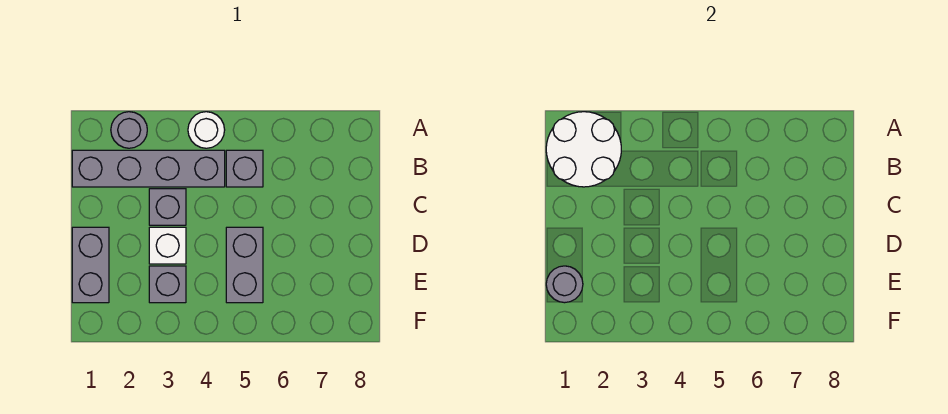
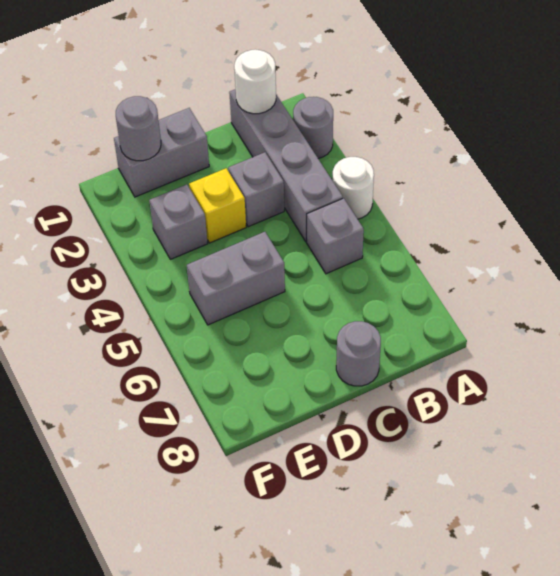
white 2x2 round brick [546,112,621,187] -> white 1x1 round brick [234,49,276,114]
none -> grey 1x1 round brick [336,321,381,386]
white 1x1 brick [149,227,186,264] -> yellow 1x1 brick [189,168,246,243]

